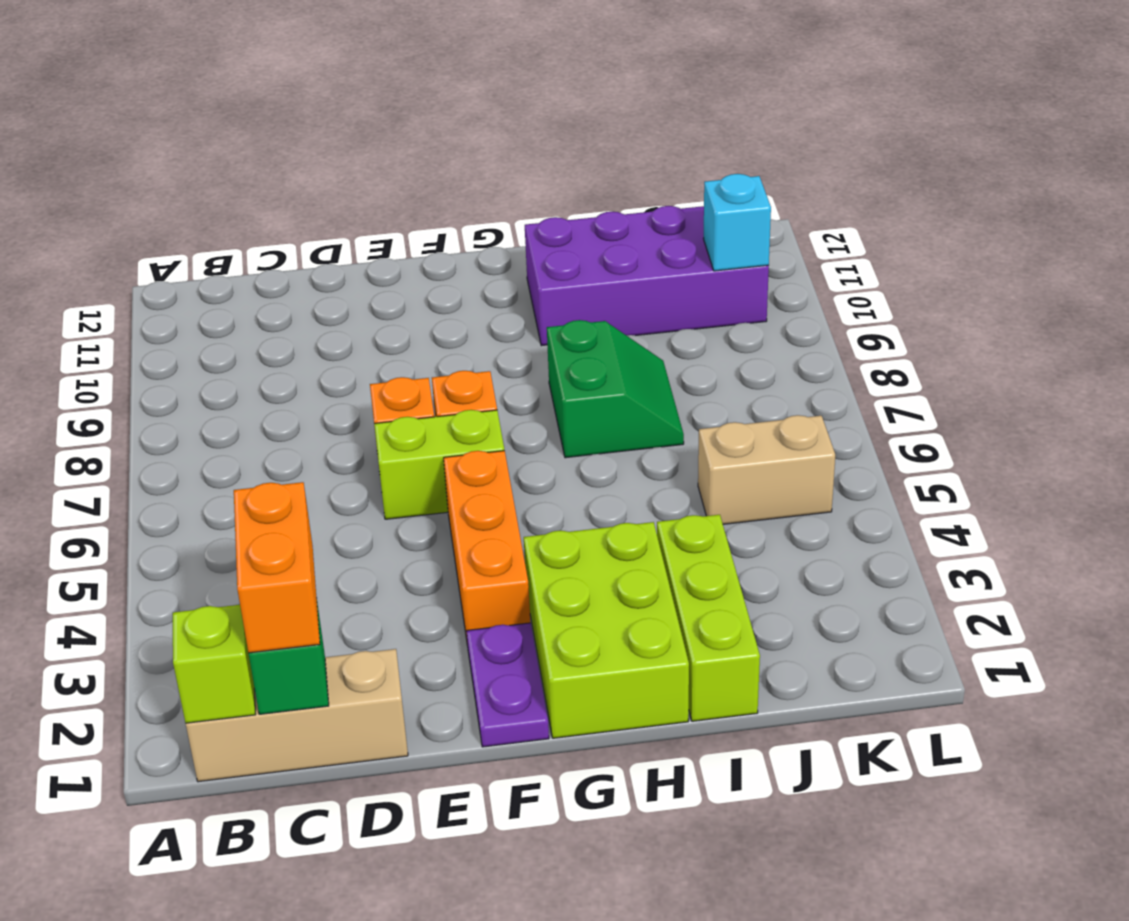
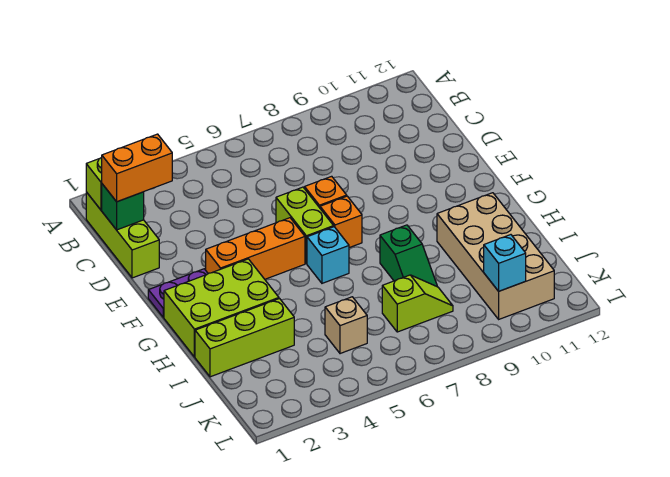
tan 1x3 brick [186,649,408,782] -> lime 1x3 brick [86,192,159,278]
none -> cyan 1x1 brick [307,227,349,283]
green 2x2 slope [547,320,684,458] -> green 1x2 slope [380,225,437,286]
purple 2x4 brick [525,206,769,346] -> tan 2x4 brick [437,193,554,319]
tan 1x2 brick [698,415,835,524] -> tan 1x1 brick [325,297,367,354]
none -> lime 1x2 slope [382,275,453,332]

